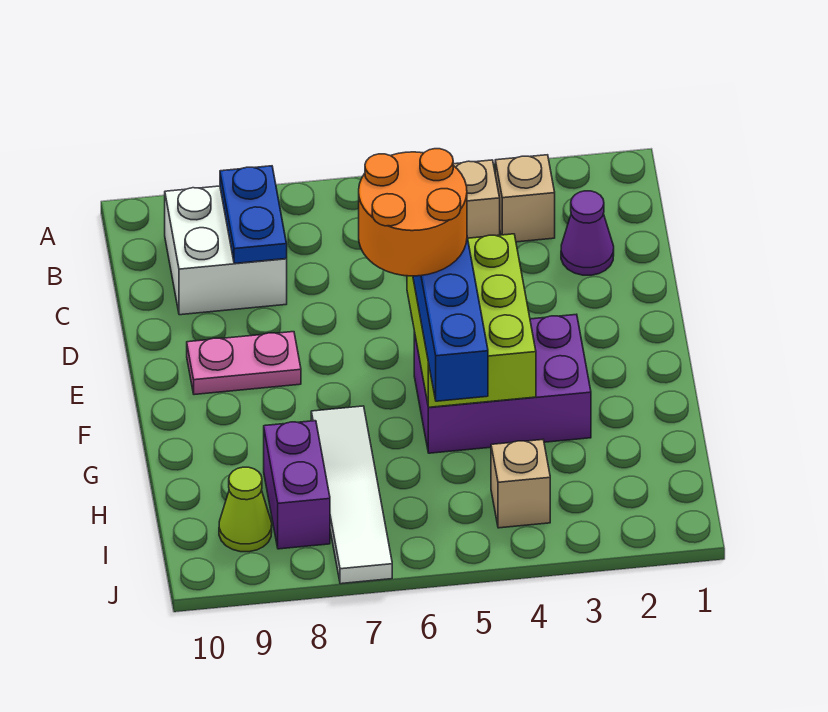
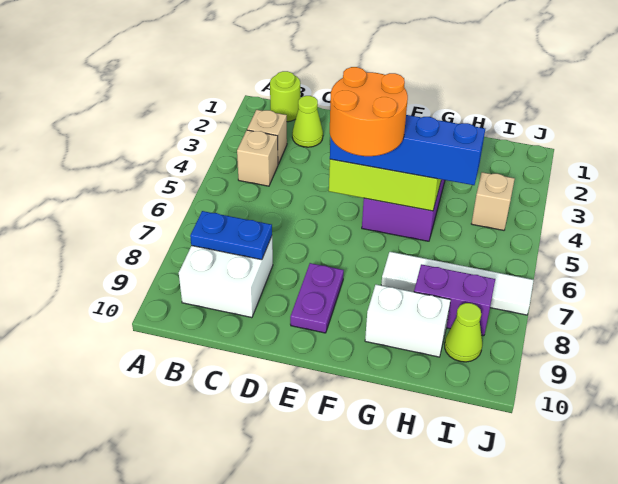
none -> lime 1x1 round brick [270,71,300,122]
purple 1x1 cone [561,191,614,275] -> lime 1x1 cone [292,96,323,147]
pink 1x2 plate [187,332,301,395] -> purple 1x2 plate [290,263,344,333]
none -> white 1x2 brick [365,285,450,357]

